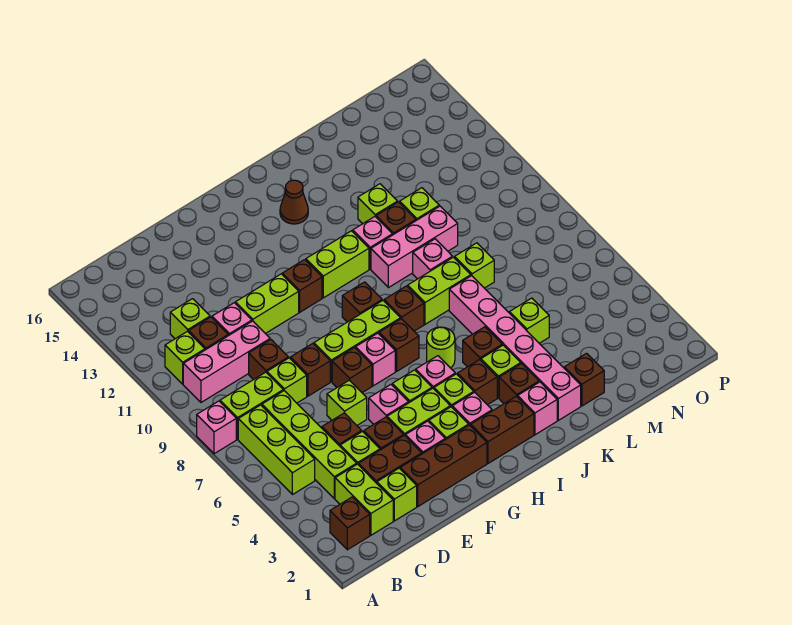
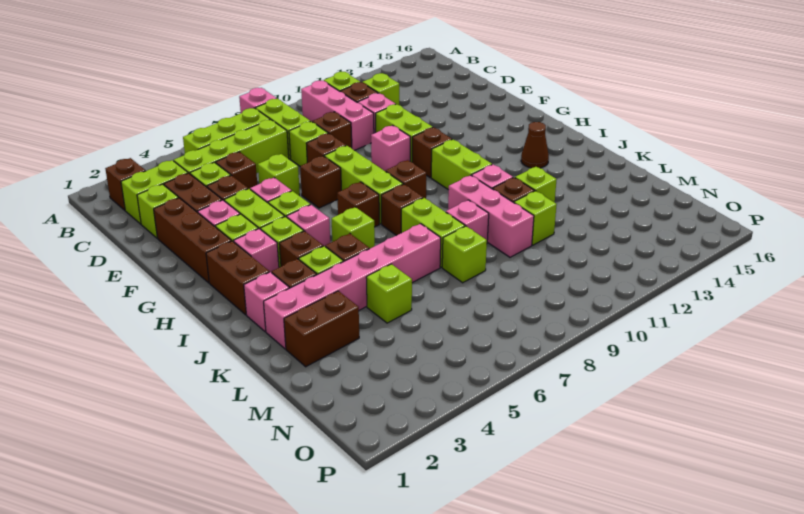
pink 1x1 brick [356,333,395,386] -> pink 1x1 brick moved to [371,125,410,171]
lime 1x1 round brick [427,327,455,368] -> lime 1x1 brick [332,207,375,249]
brown 1x1 brick [564,353,604,406] -> brown 1x2 brick [284,291,359,367]

